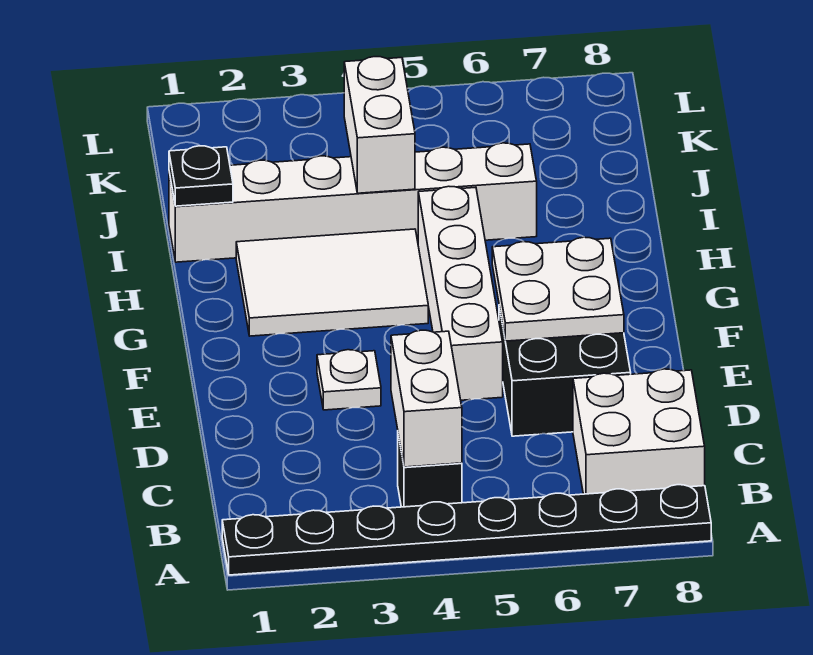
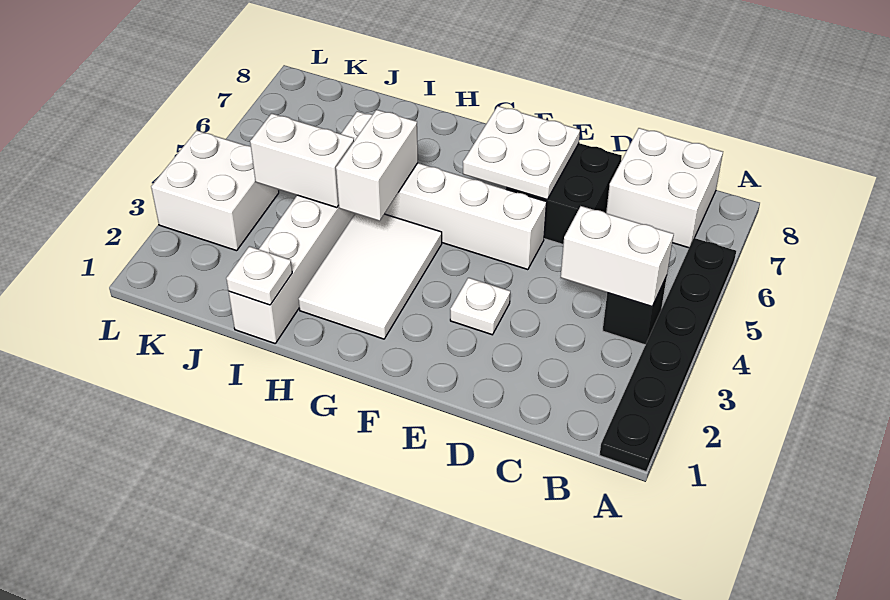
black 1x8 plate [222,485,711,575] -> black 1x6 plate [600,238,736,471]
none -> white 1x2 brick [336,110,418,221]
black 1x1 plate [169,146,233,206] -> white 1x1 plate [226,246,292,305]
none -> white 2x2 brick [151,130,279,251]

